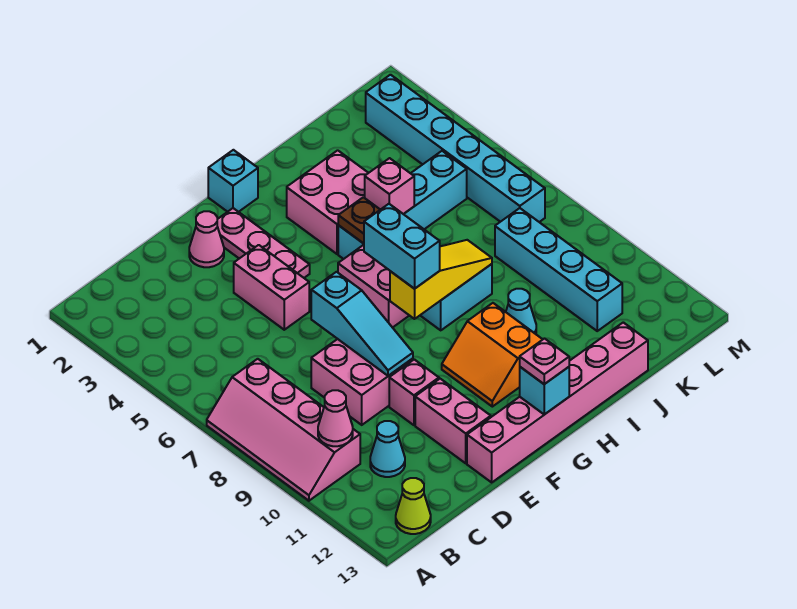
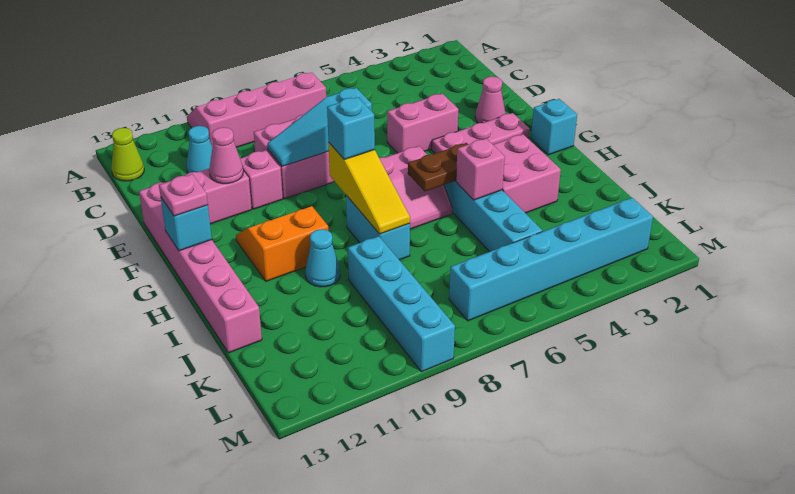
pink 1x1 cone [318,390,353,446] -> pink 1x1 cone moved to [209,127,243,184]
cyan 1x2 brick [364,204,440,289] -> cyan 1x1 brick [327,97,375,159]
cyan 1x4 brick [495,208,622,331] -> cyan 1x4 brick turned to [348,236,455,372]

